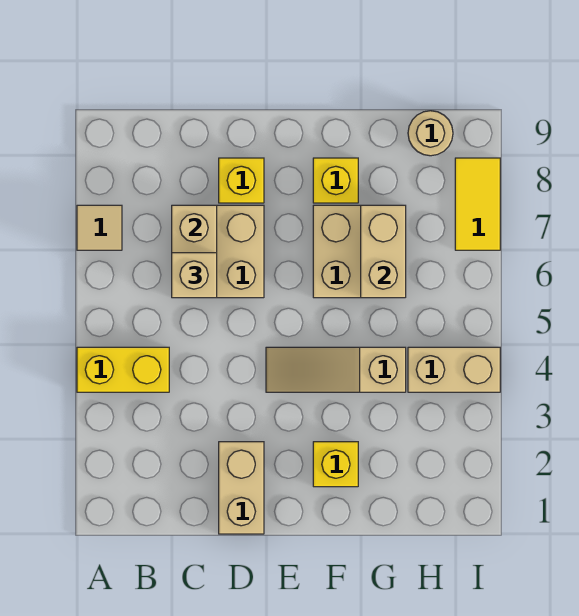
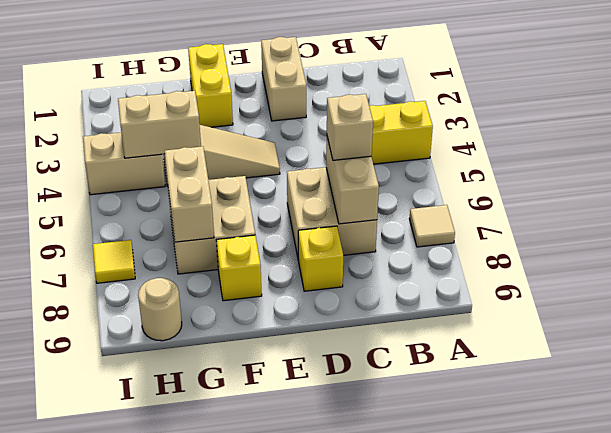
yellow 1x1 brick [313,442,358,487] -> yellow 1x2 brick [188,44,233,127]
none -> tan 1x2 brick [118,91,201,158]
yellow 1x2 tile [455,158,500,250] -> yellow 1x1 tile [93,240,135,283]

